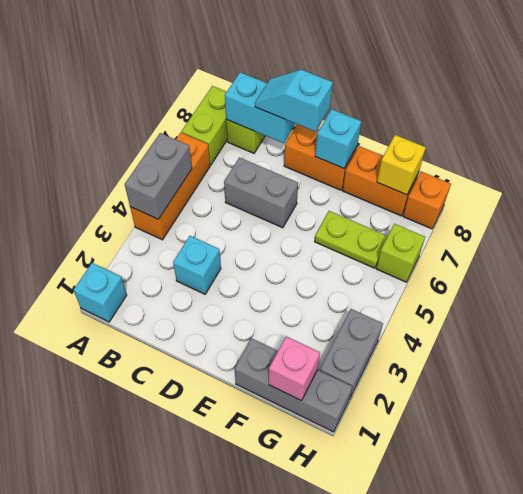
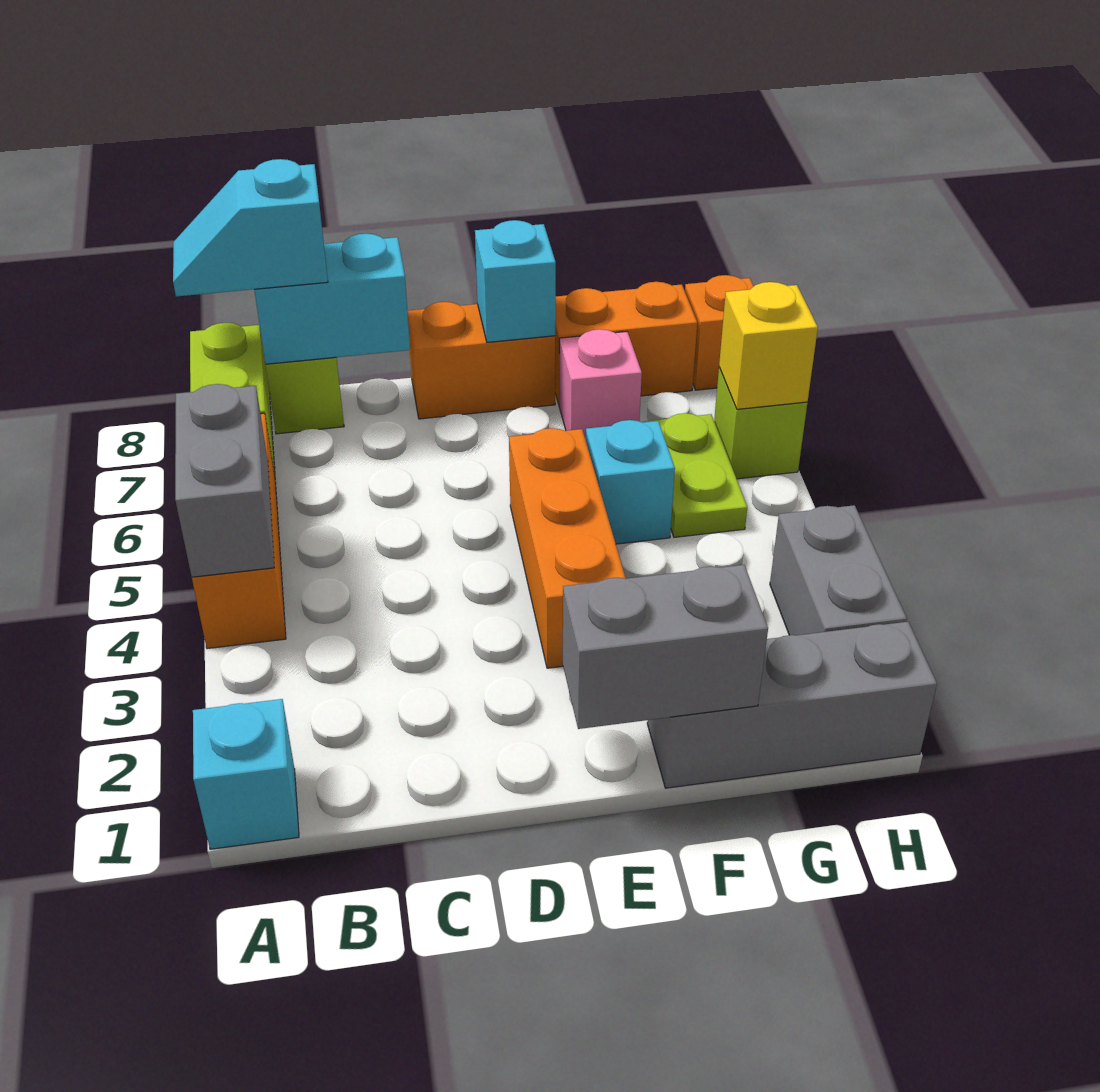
cyan 1x1 brick [173,236,221,294] -> cyan 1x1 brick moved to [586,420,675,544]
grey 1x2 brick [224,157,298,228] -> grey 1x2 brick moved to [563,565,768,729]
cyan 1x2 slope [255,70,333,132] -> cyan 1x2 slope moved to [173,159,328,297]
none -> orange 1x3 brick [509,428,626,668]
lime 1x2 plate [315,211,388,268] -> lime 1x2 plate turned to [644,413,747,537]
pink 1x1 brick [269,337,320,401] -> pink 1x1 brick moved to [559,329,642,440]
yellow 1x1 brick [377,135,426,195] -> yellow 1x1 brick moved to [719,282,818,409]

